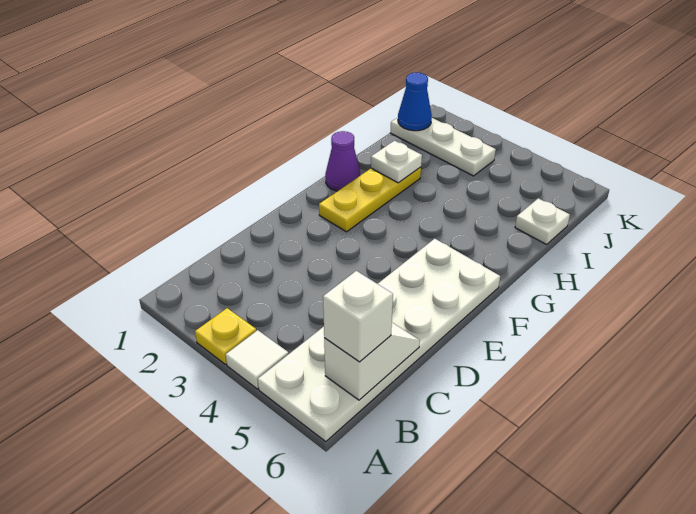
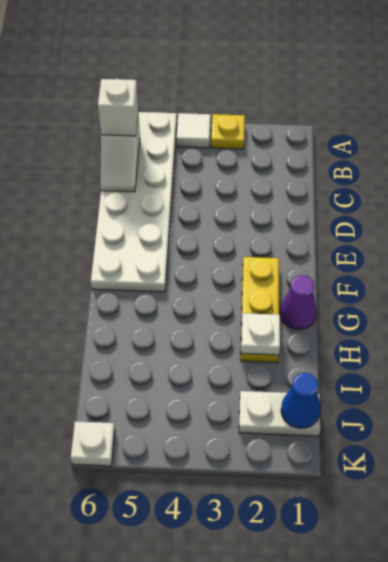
white 1x1 plate [515,198,570,244] -> white 1x1 plate moved to [71,421,115,466]
white 1x3 plate [390,118,496,176] -> white 1x2 plate [239,391,320,436]

